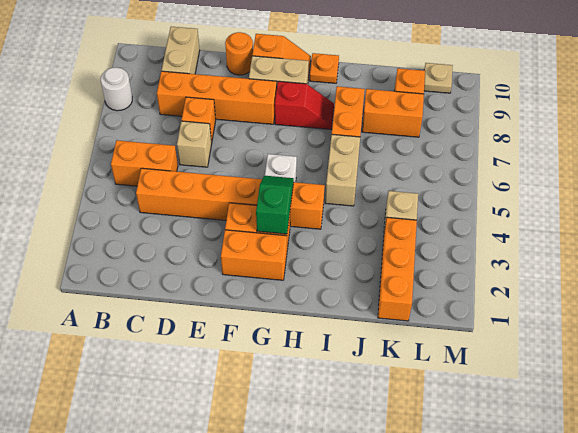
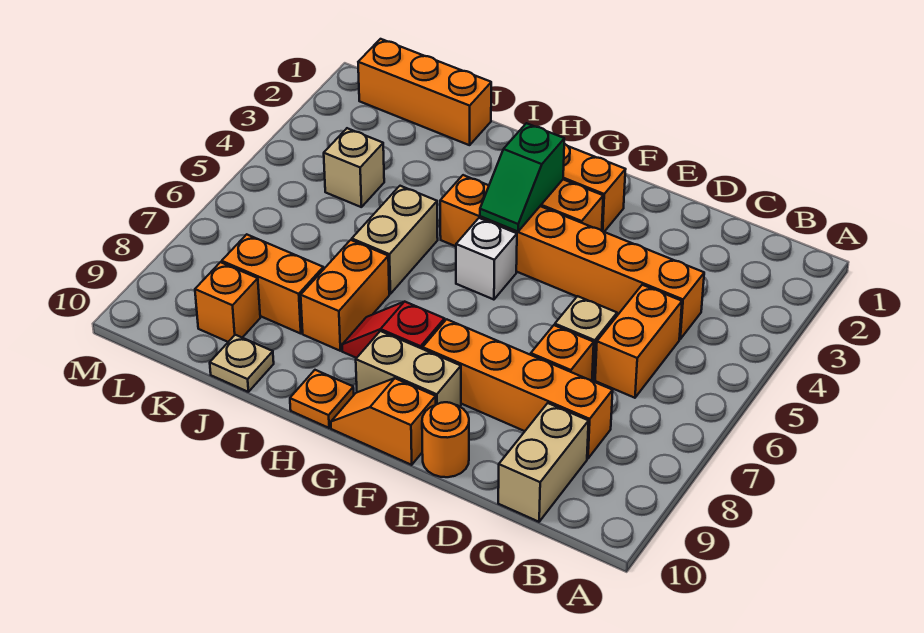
white 1x1 round brick [101,67,132,111] -> none
orange 1x2 brick [111,140,178,186] -> orange 1x2 brick turned to [595,285,682,398]
orange 1x3 brick [378,217,417,321] -> orange 1x3 brick turned to [358,39,491,145]
tan 1x1 plate [424,63,453,93] -> tan 1x1 plate moved to [210,335,274,392]

